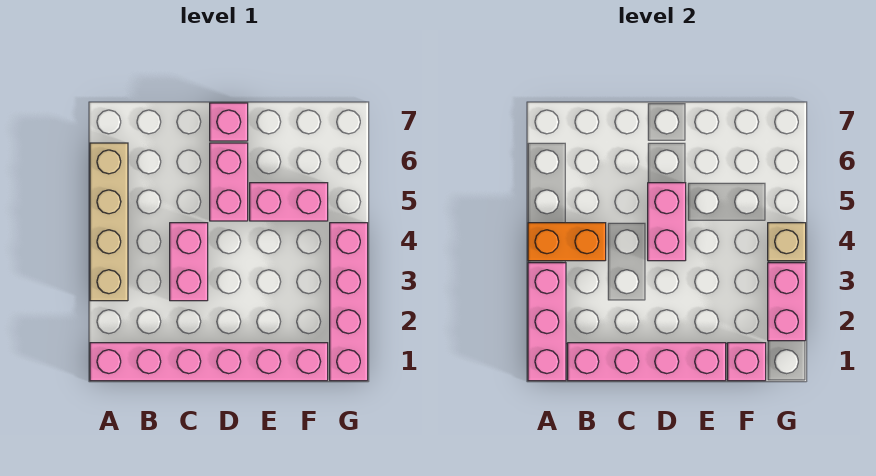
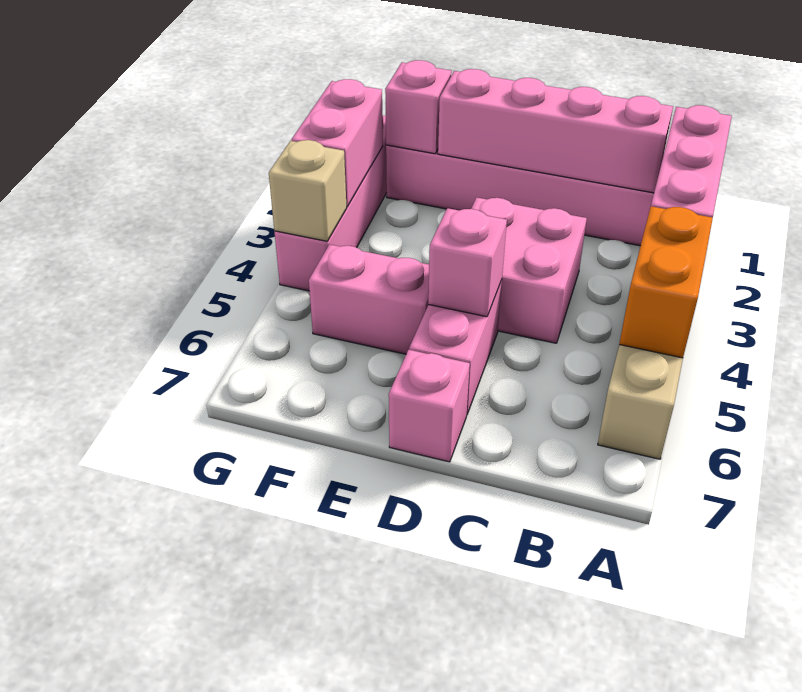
orange 1x2 brick [528,223,606,261] -> orange 1x2 brick turned to [619,206,713,358]
pink 1x2 brick [170,223,208,301] -> pink 2x2 brick [471,197,587,343]
pink 1x2 brick [648,183,686,261] -> pink 1x1 brick [428,208,507,317]

